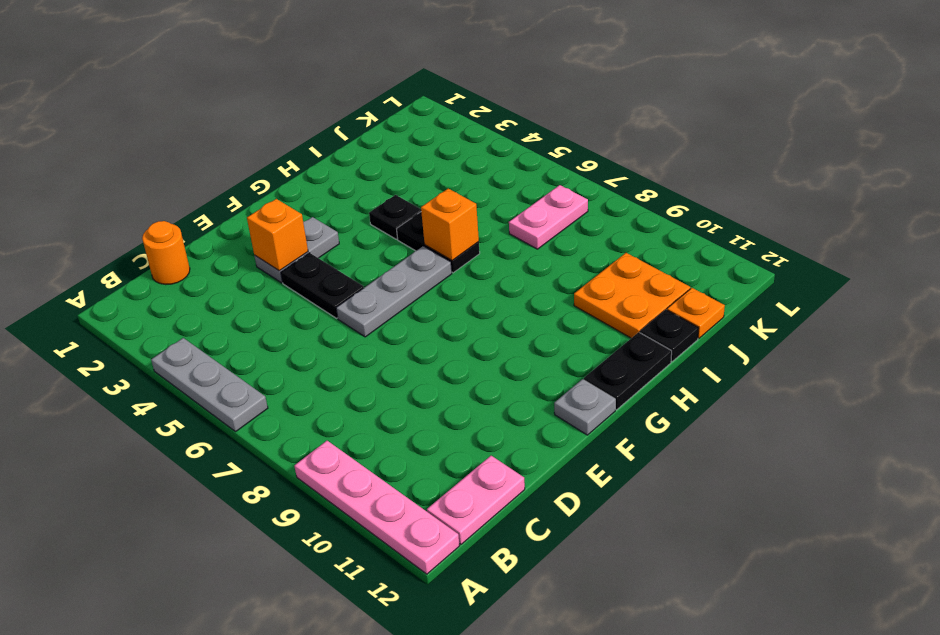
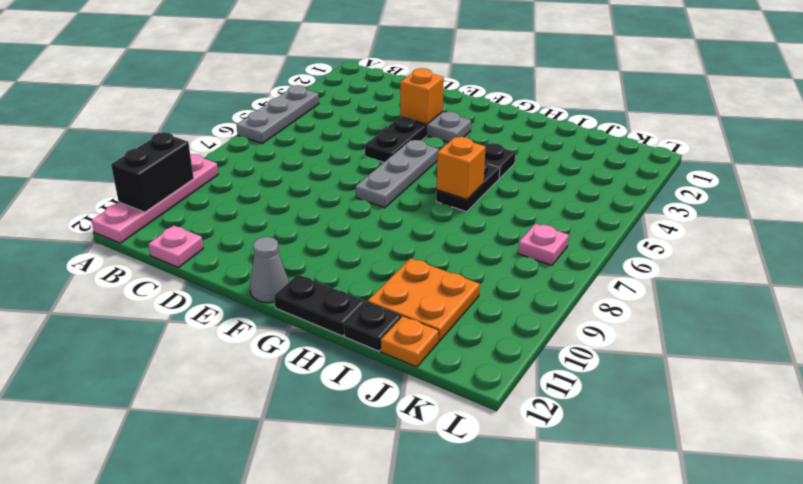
none -> black 1x2 brick [111,132,194,212]
pink 1x2 plate [427,456,525,544] -> pink 1x1 plate [148,226,203,268]
orange 1x1 round brick [142,221,190,285] -> none
grey 1x3 plate [336,246,452,337] -> grey 1x3 plate turned to [356,140,439,208]
grey 1x1 plate [554,379,615,435] -> grey 1x1 cone [250,237,289,303]
pink 1x2 plate [509,185,588,249] -> pink 1x1 plate [518,224,569,265]

